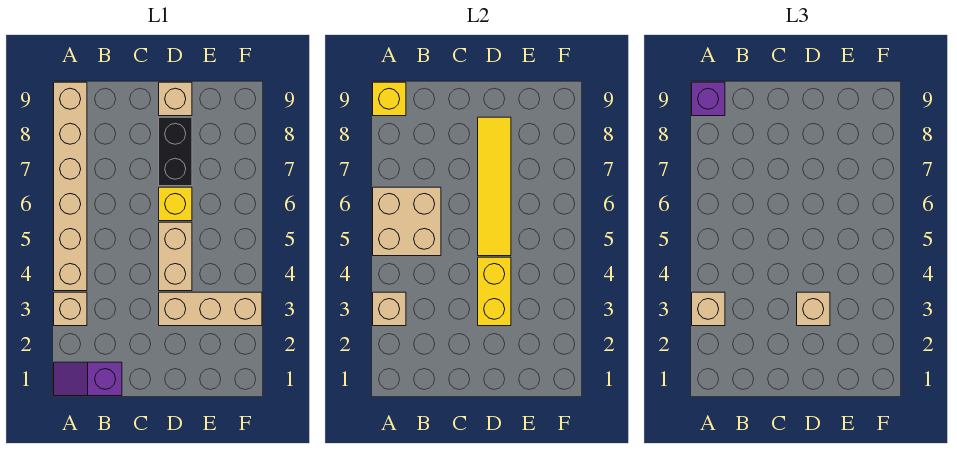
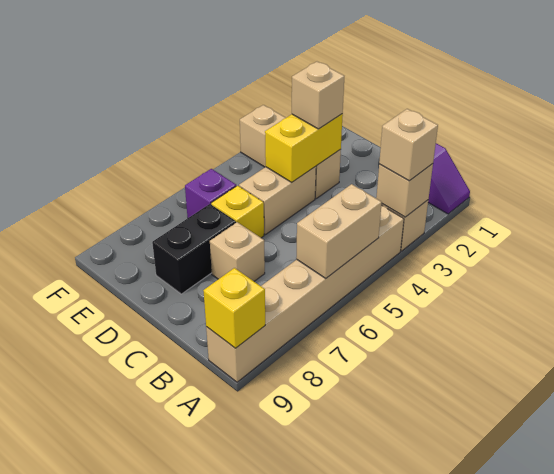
tan 2x2 brick [373,187,441,256] -> tan 1x2 brick [296,184,382,278]
purple 1x1 brick [692,82,725,116] -> purple 1x1 brick moved to [185,169,236,218]
yellow 1x4 tile [478,117,511,256] -> none
tan 1x1 brick [159,82,192,116] -> tan 1x1 brick moved to [210,222,265,281]

